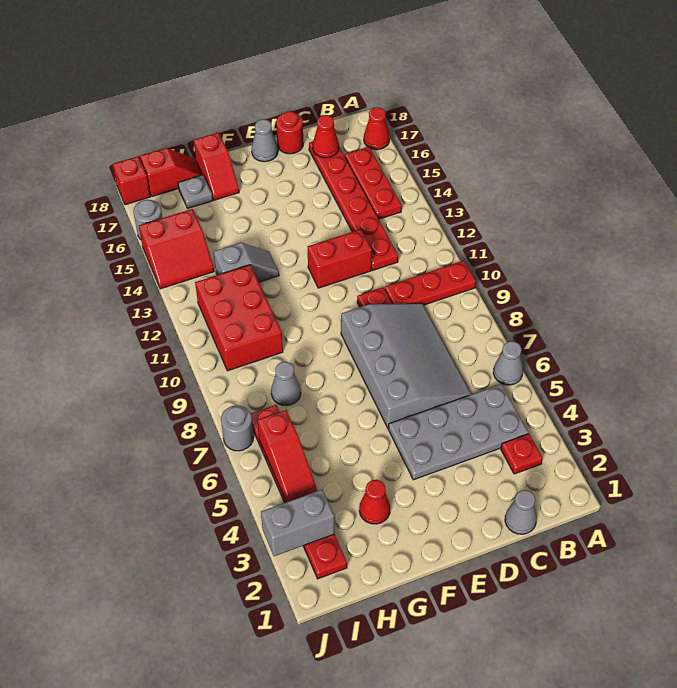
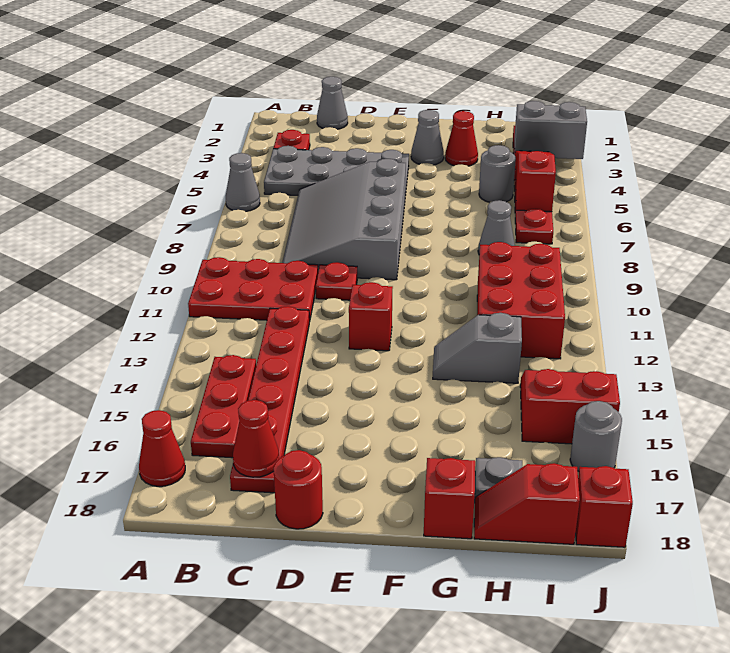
red 1x3 plate [385,261,476,305] -> red 2x3 plate [188,257,318,322]
red 1x2 brick [308,229,372,288] -> red 1x1 brick [349,282,393,351]
grey 1x1 cone [252,119,278,162] -> grey 1x1 cone moved to [411,110,444,165]
grey 1x1 round brick [221,405,253,451] -> grey 1x1 round brick moved to [479,145,516,202]

